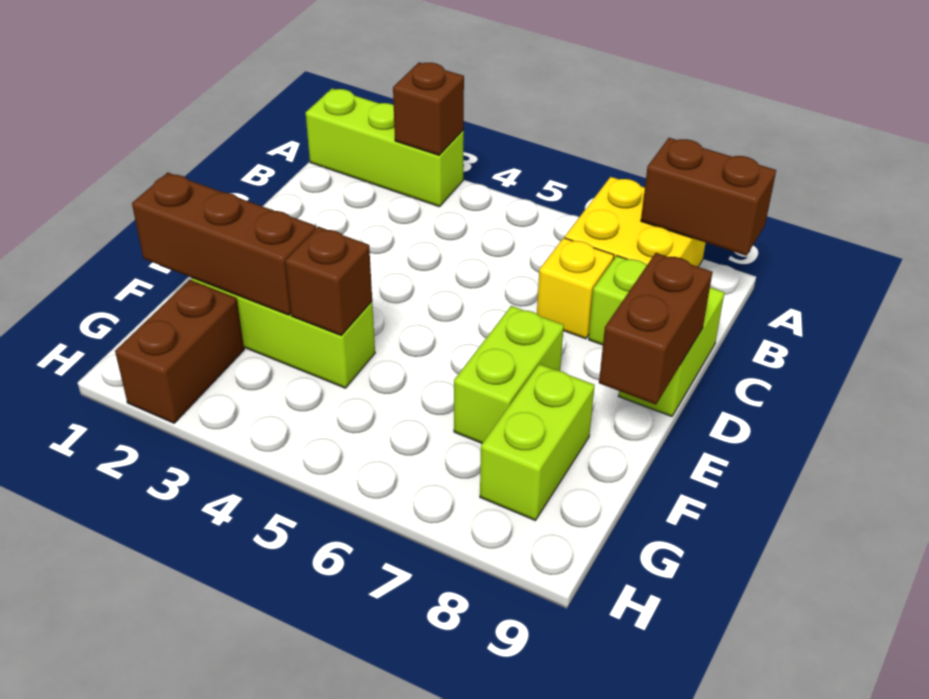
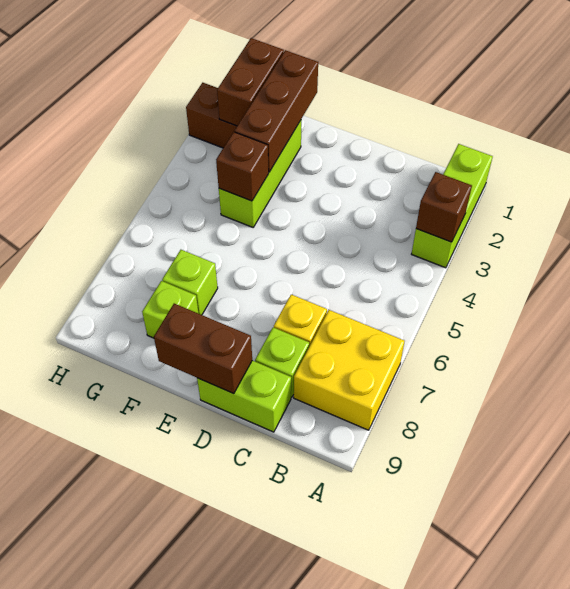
brown 1x2 brick [641,138,776,256] -> brown 1x2 brick moved to [217,38,284,126]
lime 1x2 brick [454,306,564,443] -> lime 1x1 brick [162,250,218,315]
lime 1x2 brick [480,364,595,520] -> lime 1x1 brick [142,281,199,338]

